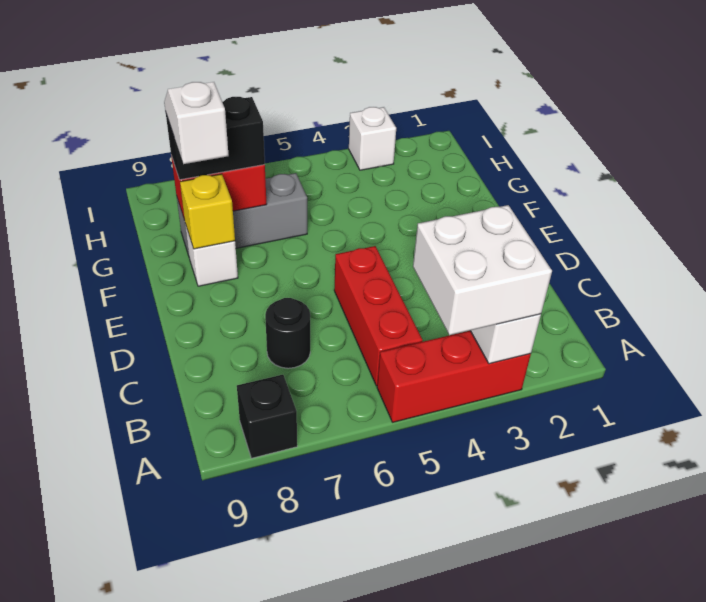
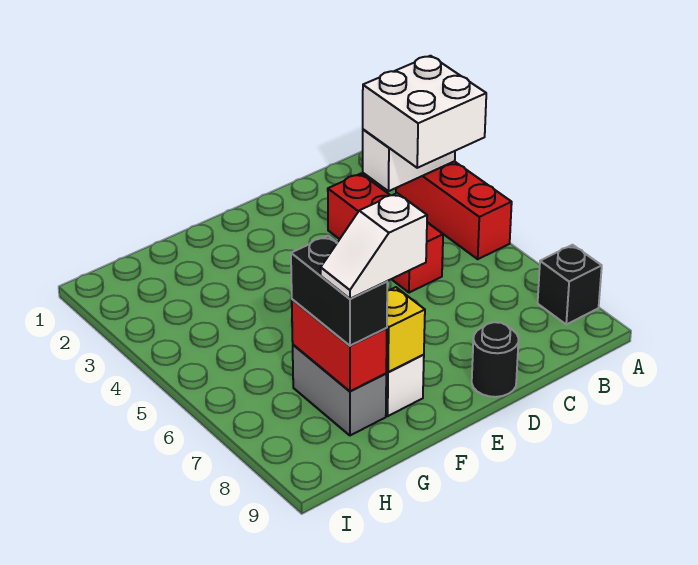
red 1x3 brick [334,246,423,386] -> red 1x3 brick turned to [328,174,443,293]
black 1x1 round brick [265,298,310,368] -> black 1x1 round brick moved to [472,322,519,397]
grey 1x3 brick [177,173,307,256] -> grey 1x2 brick [293,345,386,435]
white 1x1 brick [349,107,396,170] -> none

